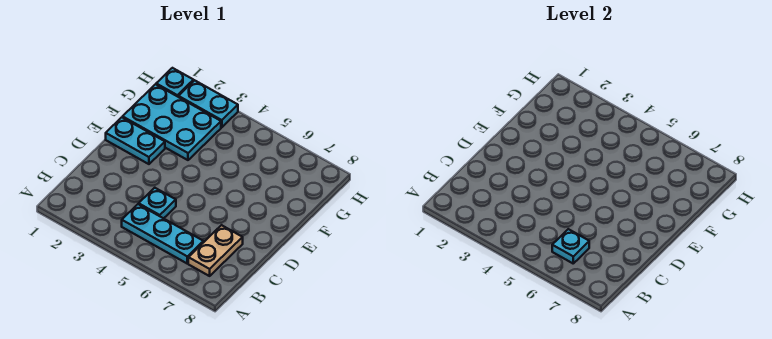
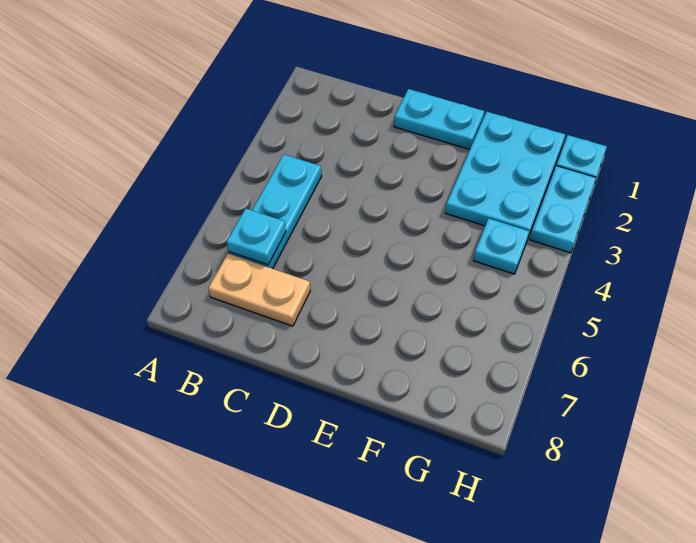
cyan 1x1 plate [139,188,176,218] -> cyan 1x1 plate moved to [473,218,530,274]
cyan 1x2 plate [106,117,165,164] -> cyan 1x2 plate turned to [394,89,484,149]

